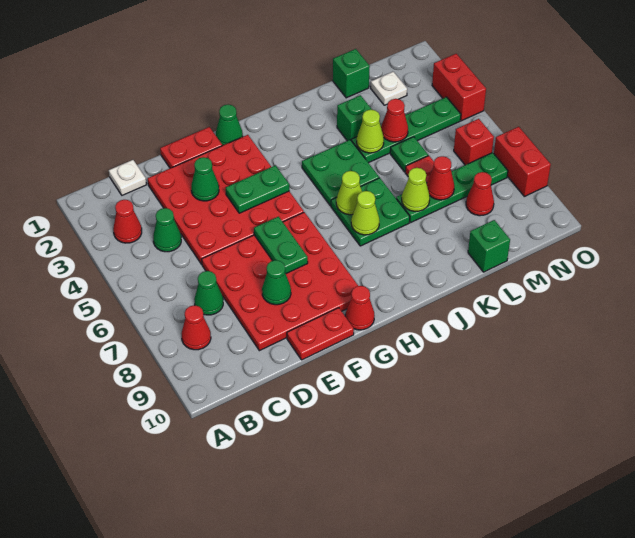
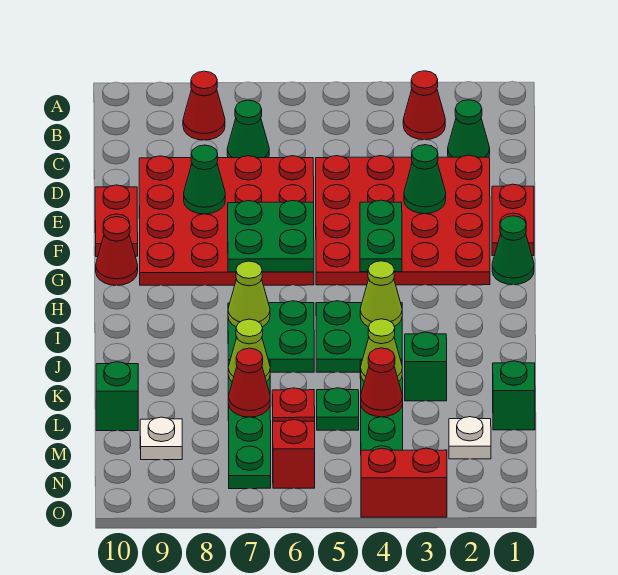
white 1x1 plate [109,160,146,195] -> white 1x1 plate moved to [140,417,182,460]
green 1x1 cone [153,208,181,252] -> green 1x1 cone moved to [448,100,490,157]
green 1x2 plate [254,217,308,274] -> green 2x2 plate [228,201,314,272]
lime 1x1 cone [336,171,362,215] -> lime 1x1 cone moved to [360,261,402,327]
red 1x1 cone [466,172,494,216] -> none
red 1x2 brick [494,127,551,196] -> none

